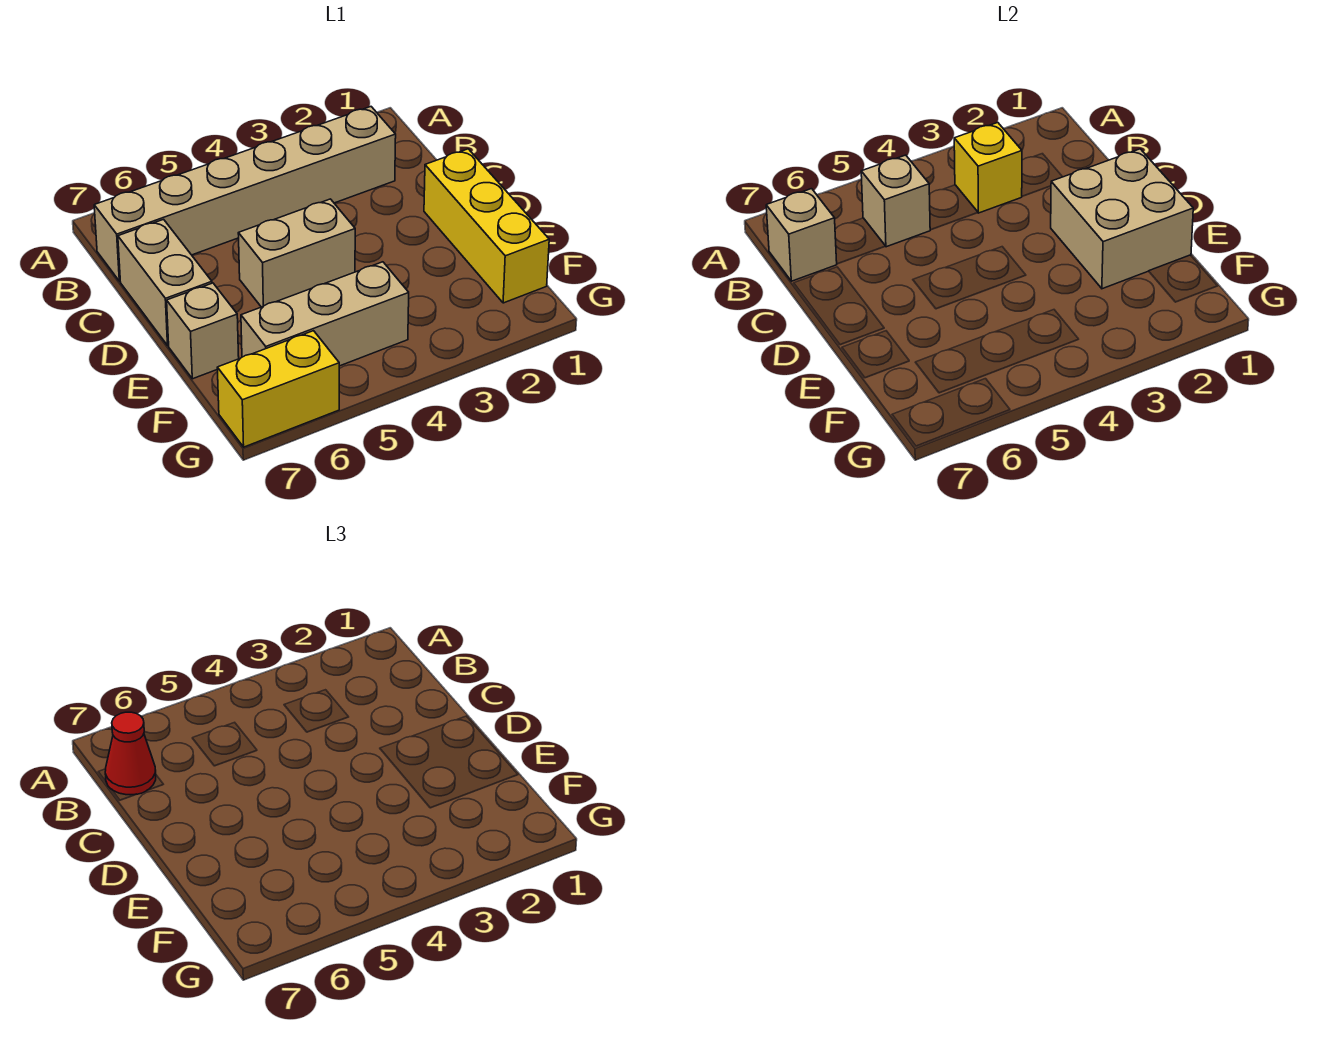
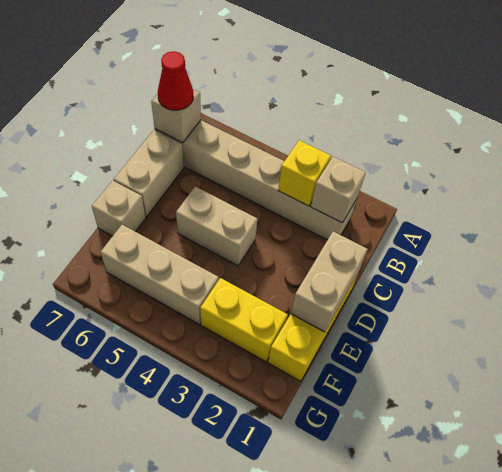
tan 1x1 brick [861,155,930,247] -> tan 1x1 brick moved to [311,157,366,223]
tan 2x2 brick [1051,149,1193,289] -> tan 1x2 brick [291,232,368,332]
yellow 1x2 brick [217,331,339,447] -> yellow 1x2 brick moved to [200,278,288,362]

